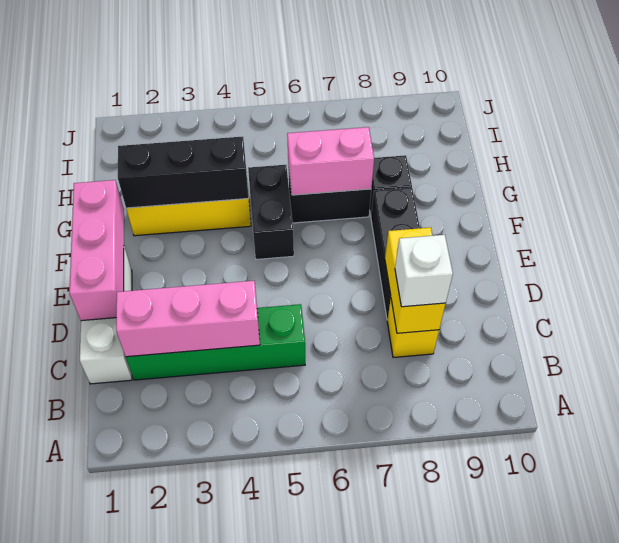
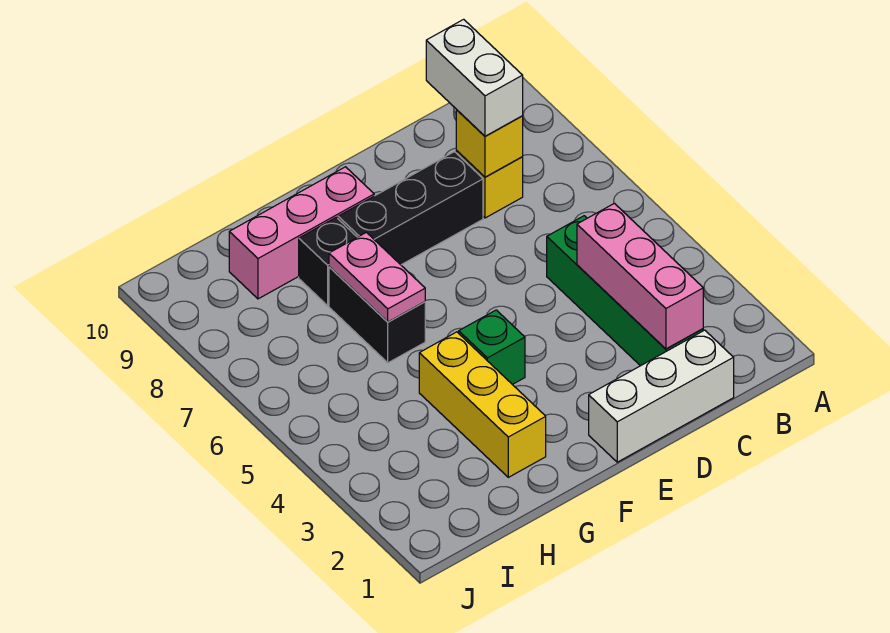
yellow 1x2 brick [385,227,446,333] -> yellow 1x1 brick [456,110,523,177]
white 1x1 brick [395,235,453,307] -> white 1x2 brick [426,19,523,136]
pink 1x3 brick [70,180,124,321] -> pink 1x3 brick moved to [229,167,374,299]
none -> green 1x1 brick [459,310,525,385]
black 1x2 brick [248,165,294,259] -> none
black 1x3 brick [118,137,248,208] -> none
pink 1x2 brick [287,127,374,195] -> pink 1x2 plate [329,232,425,322]

